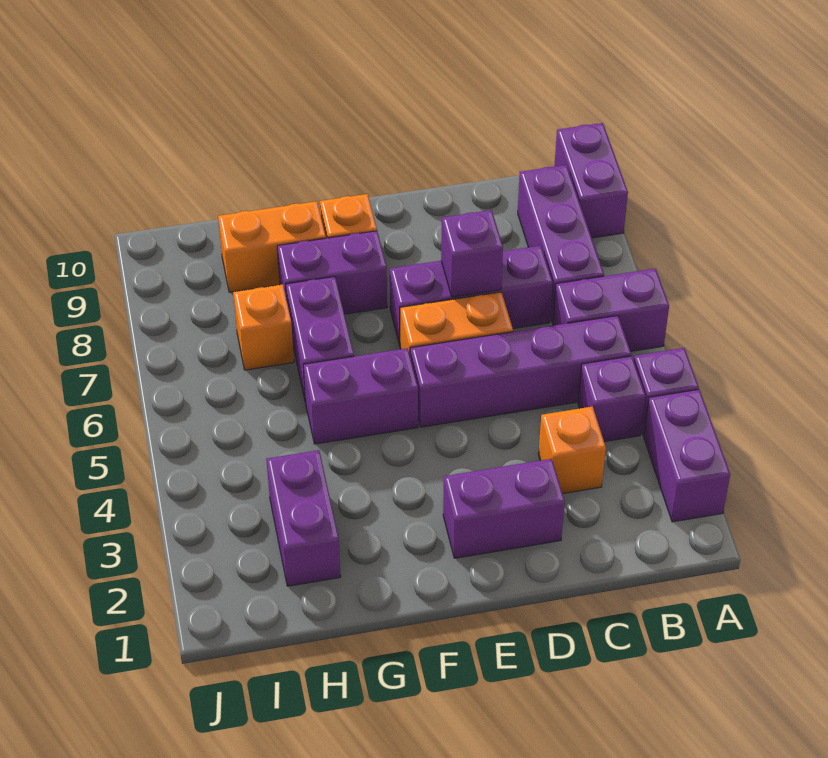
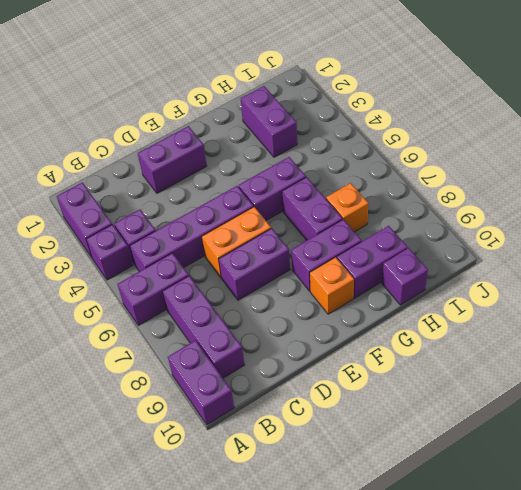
orange 1x1 brick [538,407,606,494] -> none
purple 1x3 brick [390,246,553,345] -> purple 1x2 brick [219,228,290,300]
purple 1x1 brick [441,210,503,297] -> purple 1x1 brick moved to [382,248,428,305]
orange 1x2 brick [218,201,326,292] -> purple 1x2 brick [337,226,408,298]

